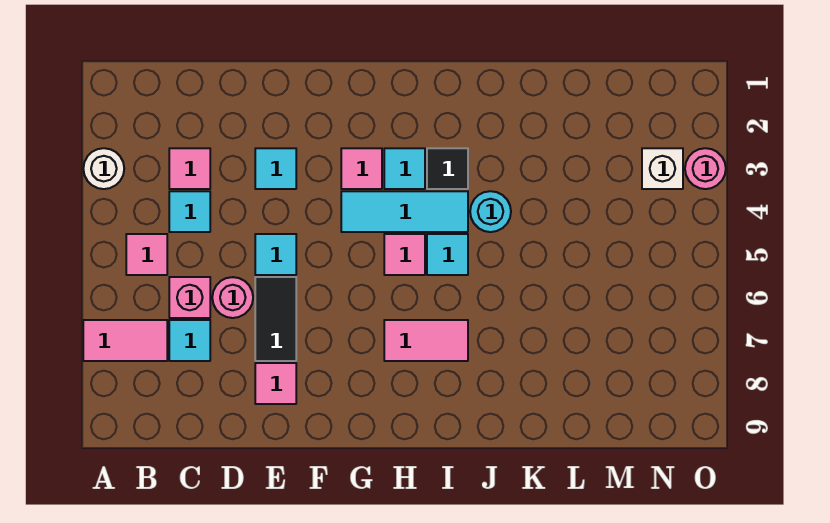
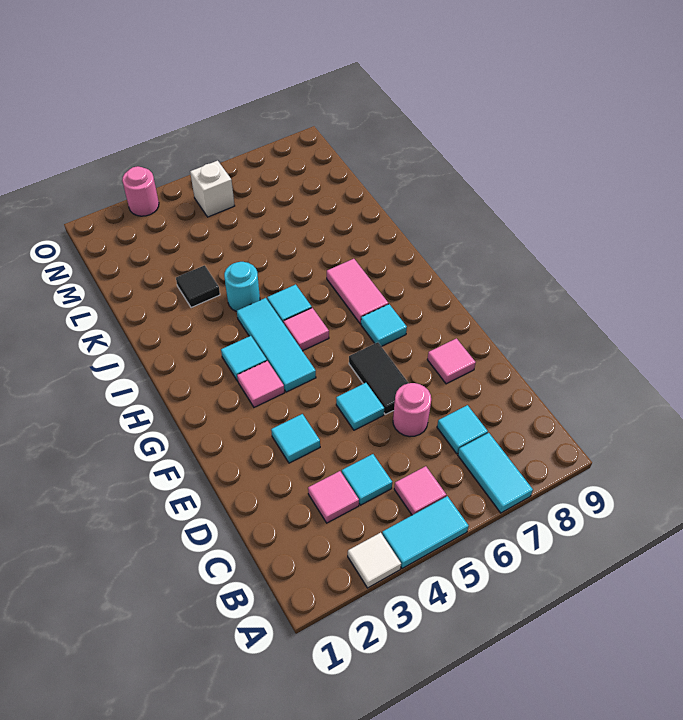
white 1x1 round brick [83,148,124,189] -> white 1x1 tile [348,533,401,588]
none -> cyan 1x2 tile [382,496,469,569]
pink 1x2 tile [83,320,167,361] -> cyan 1x2 tile [458,433,533,513]
pink 1x1 brick [169,277,210,318] -> none
black 1x2 tile [255,277,296,361] -> black 1x2 tile turned to [349,342,408,414]
none -> cyan 1x1 tile [361,304,407,347]
black 1x1 tile [427,148,468,189] -> black 1x1 tile moved to [176,265,220,308]
white 1x1 brick [642,148,683,189] -> white 1x1 brick moved to [190,161,235,217]

